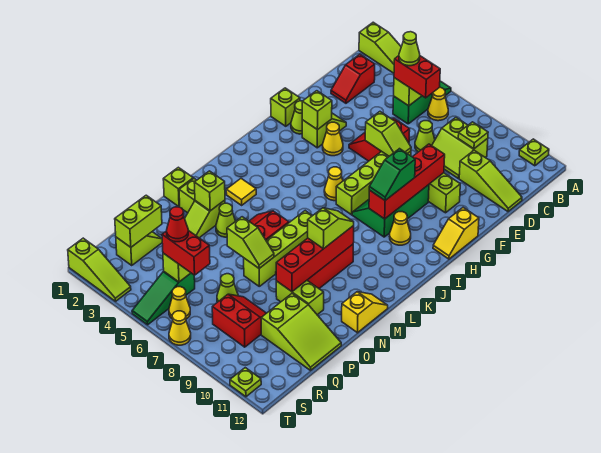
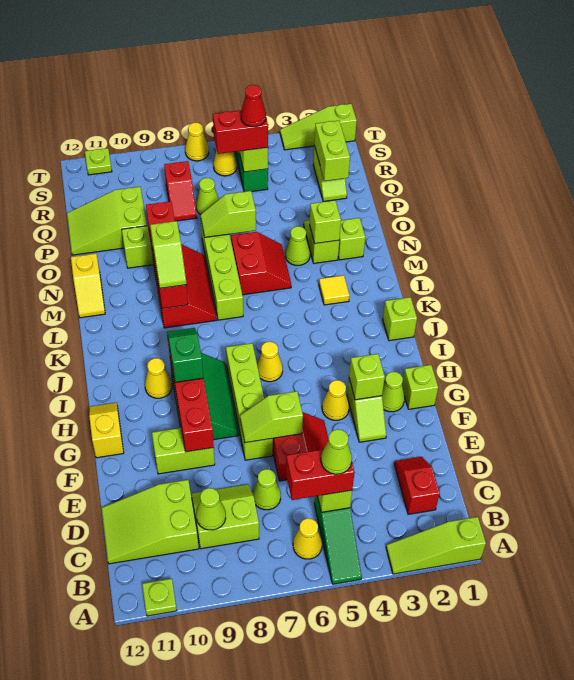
lime 1x1 plate [458,122,488,149] -> lime 1x1 cone [196,488,226,530]
lime 1x3 slope [459,150,522,211] -> lime 2x3 slope [102,480,199,564]
lime 1x1 brick [163,167,193,207] -> lime 1x1 brick moved to [383,297,417,341]
red 2x2 slope [212,294,266,347] -> red 1x2 slope [164,161,197,221]

